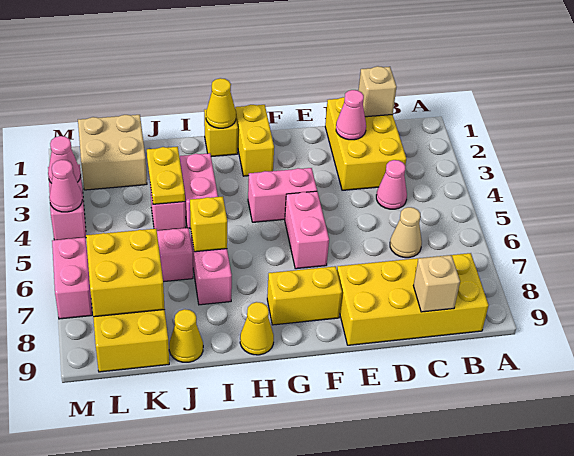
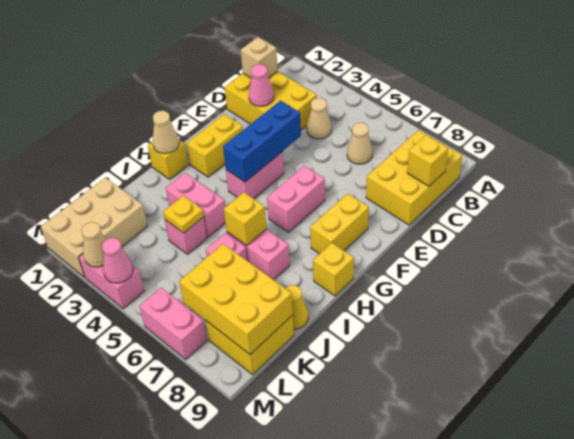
yellow 2x4 brick [337,253,489,345] -> yellow 2x3 brick [366,130,462,225]
pink 1x1 cone [376,160,407,209] -> tan 1x1 cone [307,98,332,139]
tan 1x1 brick [413,255,460,312] -> yellow 1x1 brick [407,135,448,186]
none -> blue 1x3 brick [223,100,301,182]
pink 1x2 brick [285,191,329,269] -> pink 1x2 brick turned to [267,166,325,232]
yellow 1x2 brick [235,105,274,176] -> yellow 1x2 brick turned to [187,114,243,177]
yellow 1x1 cone [206,78,236,128] -> tan 1x1 cone [152,111,179,154]
yellow 1x1 cone [240,302,274,355] -> yellow 1x1 brick [313,243,354,296]
yellow 1x2 plate [147,147,185,204] -> yellow 1x1 plate [163,196,204,233]
tan 2x2 brick [78,115,147,190] -> tan 2x3 brick [41,178,147,277]
yellow 2x2 brick [86,229,165,317] -> yellow 2x3 brick [179,244,293,354]
pink 1x1 cone [48,136,81,183] -> tan 1x1 cone [82,222,106,267]

